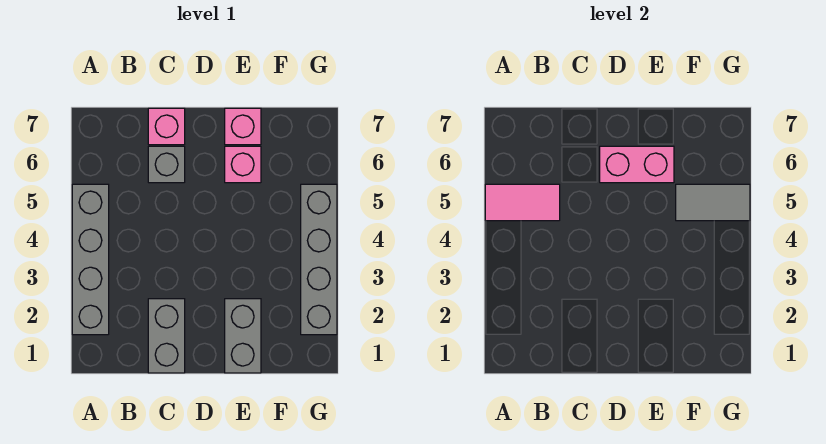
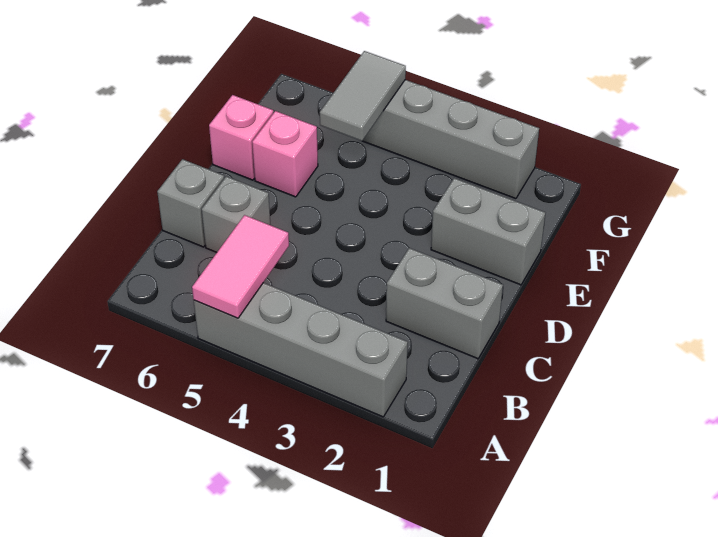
pink 1x1 brick [148,108,185,145] -> grey 1x1 brick [157,159,224,247]
pink 1x2 brick [600,146,674,183] -> none

